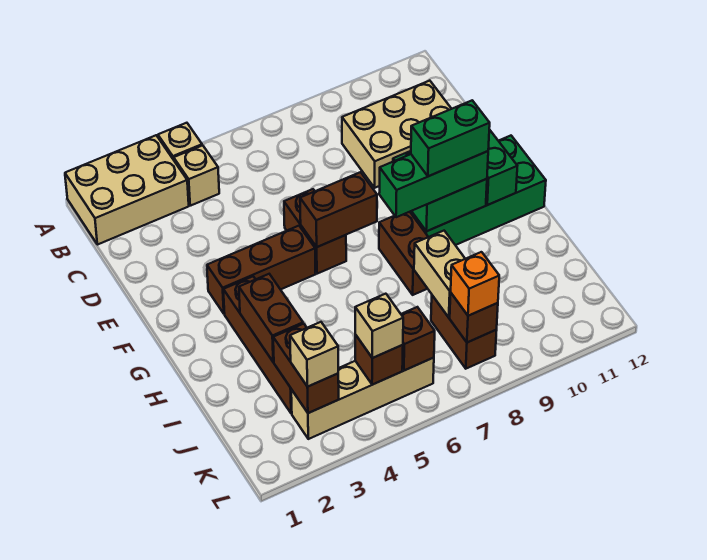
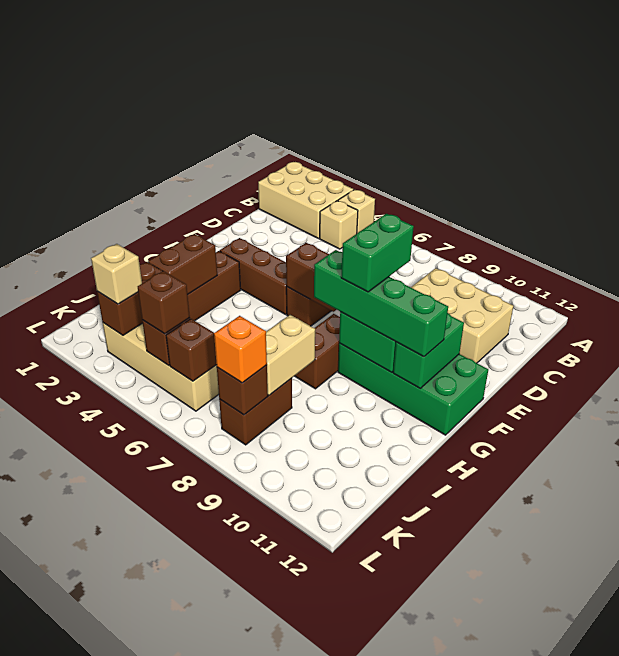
green 1x3 brick [379,151,488,217] -> green 1x4 brick [314,250,448,357]
green 1x2 brick [411,100,490,176] -> green 1x2 brick turned to [341,214,414,292]
tan 1x1 brick [355,294,403,358] -> brown 1x1 brick [138,271,190,334]

